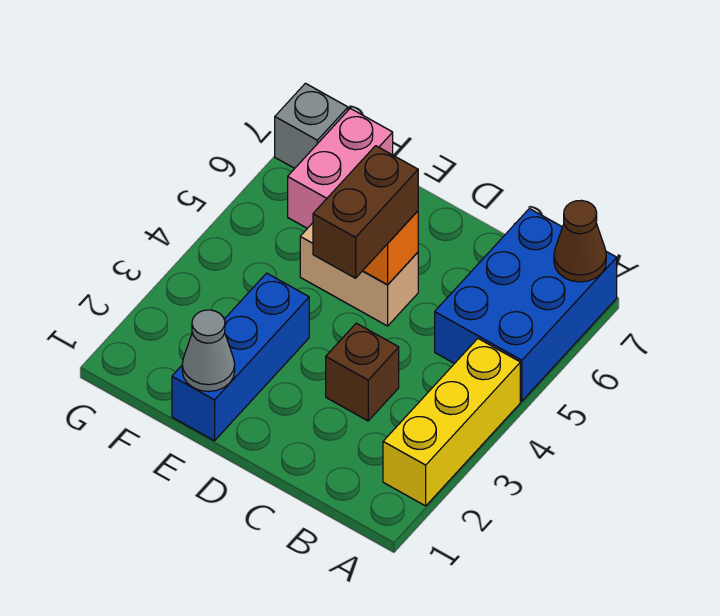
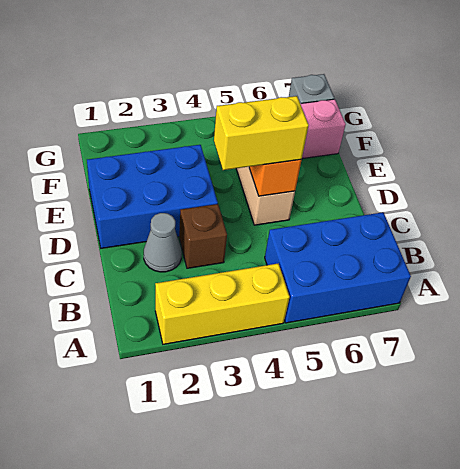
brown 1x1 cone [554,200,606,282] -> none
brown 1x2 brick [313,146,418,278] -> yellow 1x2 brick [214,96,309,170]
blue 1x3 brick [172,273,309,441] -> blue 2x3 brick [87,145,218,248]
grey 1x1 cone [182,310,235,392] -> grey 1x1 cone moved to [144,213,182,272]

